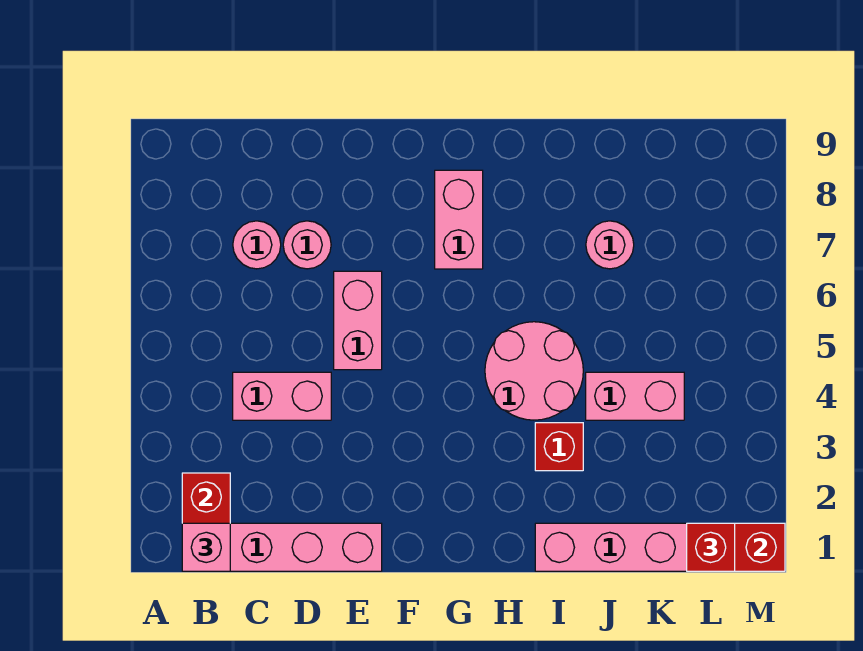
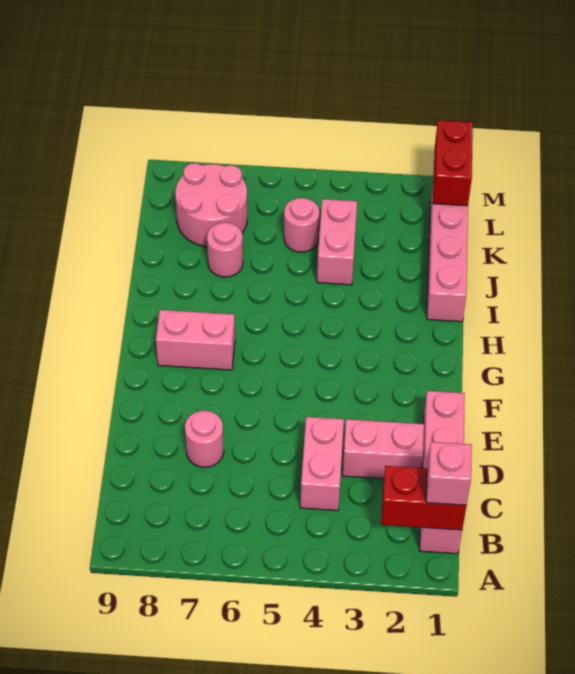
pink 1x1 round brick [233,221,281,269] -> pink 1x1 round brick moved to [284,198,319,252]
pink 1x2 brick [334,271,382,370] -> pink 1x2 brick moved to [343,419,424,479]
pink 2x2 round brick [485,322,583,420] -> pink 2x2 round brick moved to [175,163,247,247]
red 1x1 brick [535,423,583,471] -> none
red 1x1 brick [687,523,735,571] -> none

